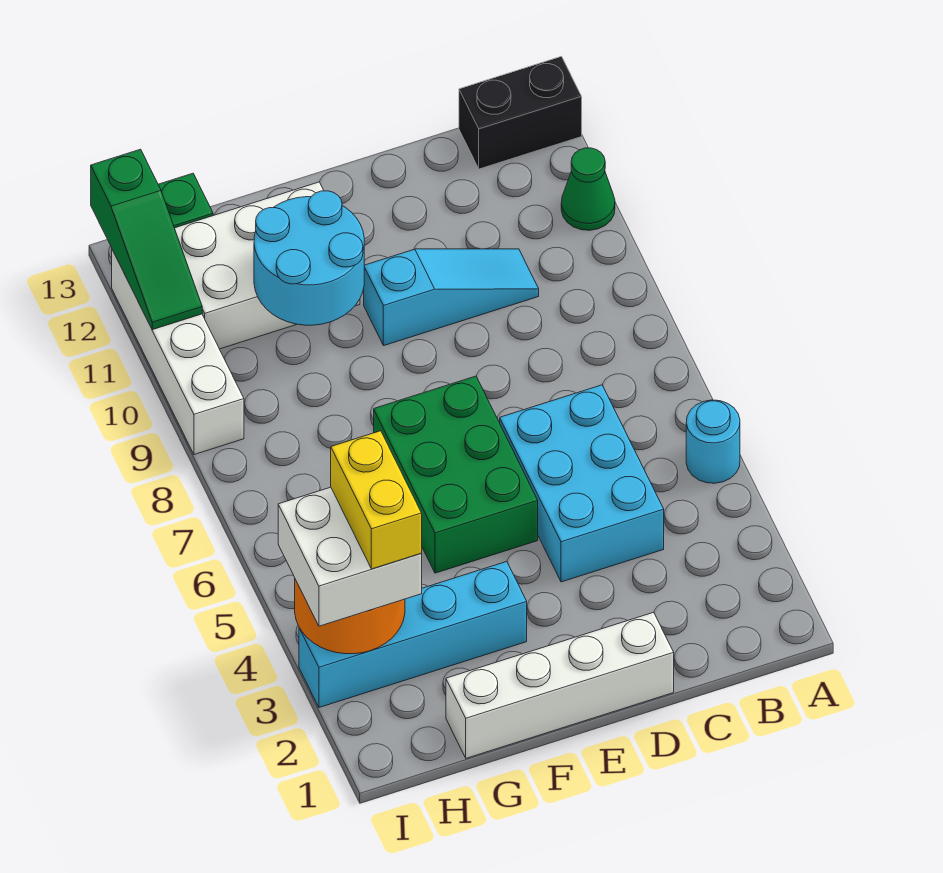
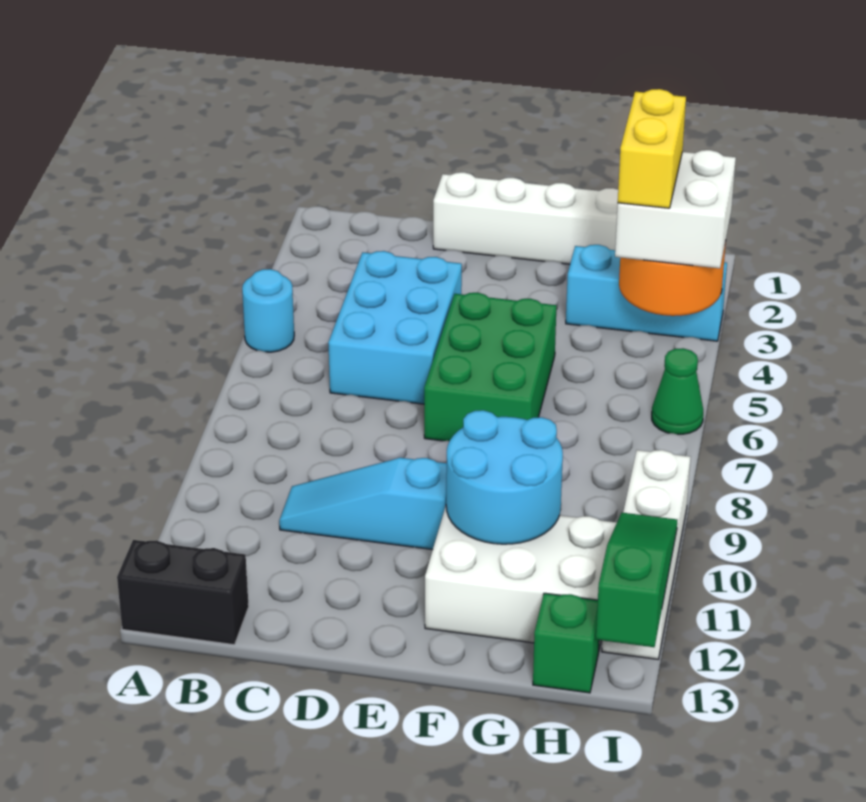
green 1x1 cone [561,148,615,230] -> green 1x1 cone moved to [652,348,703,434]
cyan 1x4 brick [299,562,527,707] -> cyan 1x3 brick [566,245,727,341]

